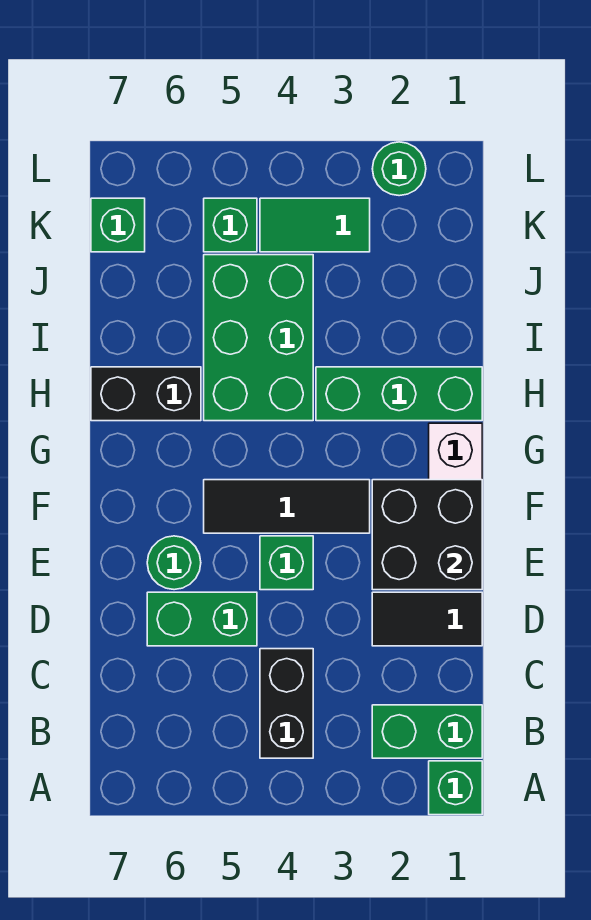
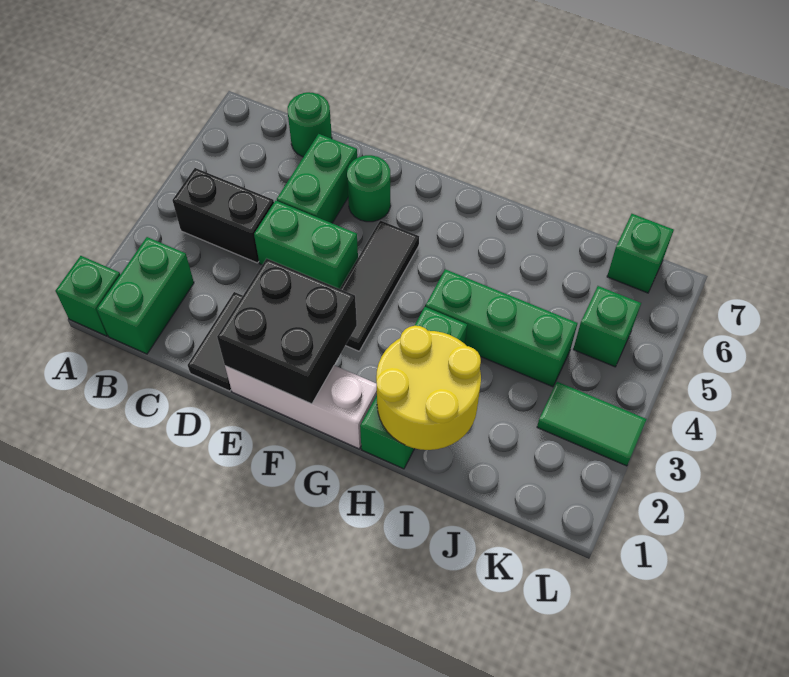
green 1x1 brick [260,536,313,590] -> green 1x2 brick [254,201,358,289]
none -> yellow 2x2 round brick [376,326,481,450]
green 2x3 brick [204,255,313,421] -> green 1x3 brick [426,269,577,387]
black 1x2 brick [91,367,201,421] -> none
green 1x2 tile [260,198,370,252] -> green 1x2 tile turned to [537,382,647,466]
green 1x1 round brick [372,142,426,196] -> green 1x1 round brick moved to [288,92,332,157]

